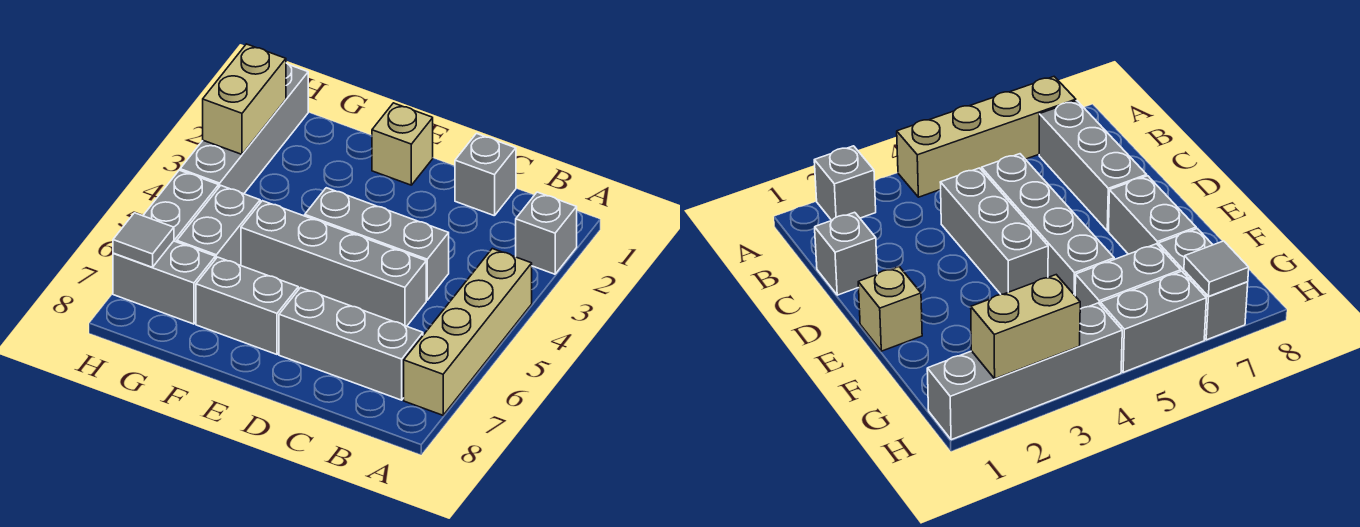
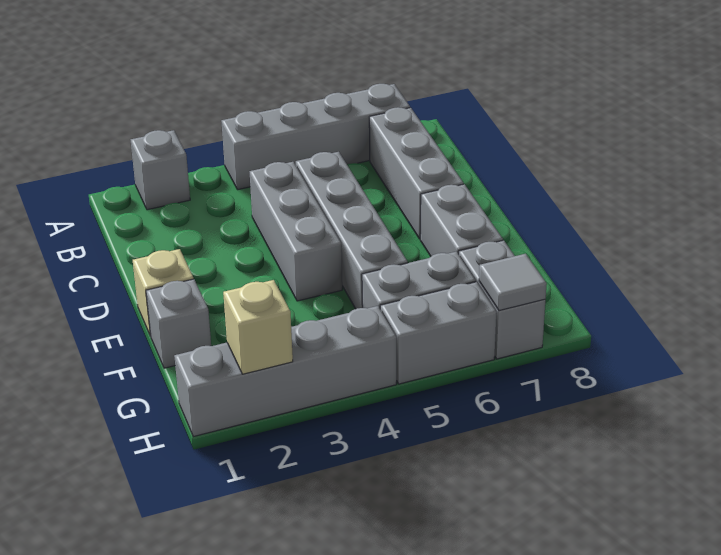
tan 1x4 brick [404,249,532,415] -> grey 1x4 brick [221,84,410,190]
grey 1x1 brick [455,134,516,216] -> grey 1x1 brick moved to [146,279,211,368]
tan 1x2 brick [203,44,286,154] -> tan 1x1 brick [223,280,293,374]

